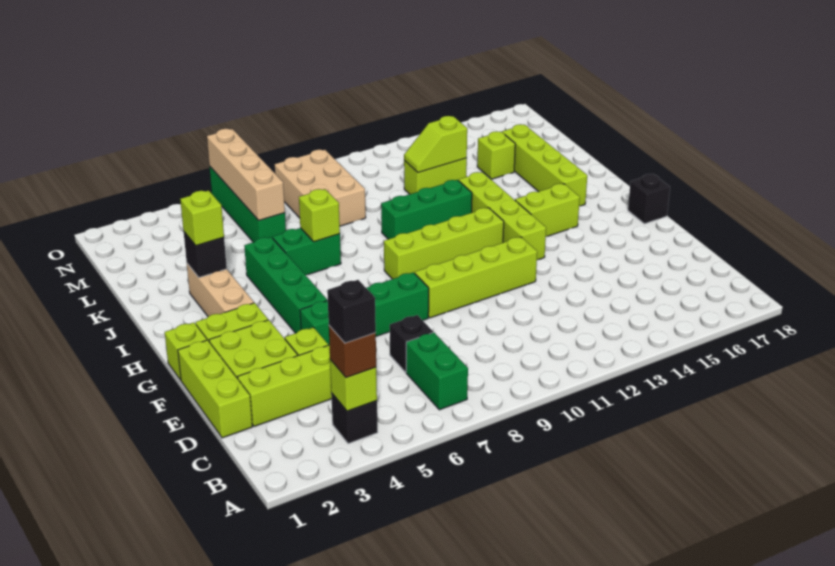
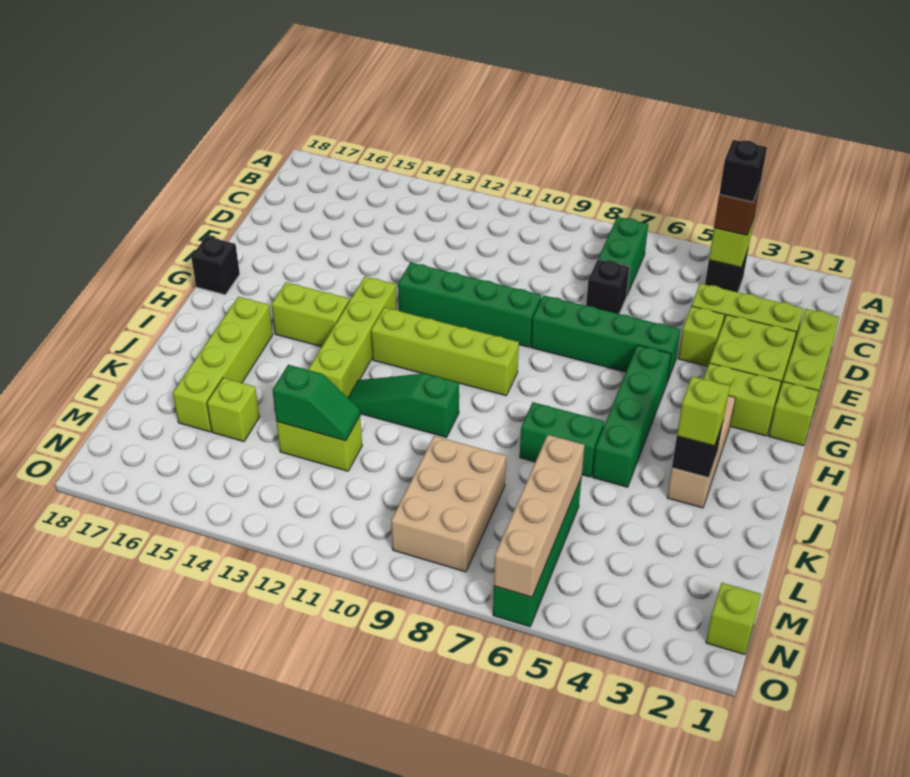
lime 1x4 brick [415,237,537,318] -> green 1x4 brick [398,262,542,347]
lime 1x1 brick [299,189,340,242] -> lime 1x1 brick moved to [706,583,761,655]
green 1x3 brick [381,180,472,239] -> green 1x3 slope [348,373,459,437]
lime 1x2 slope [404,116,467,173] -> green 1x2 slope [272,365,360,441]

